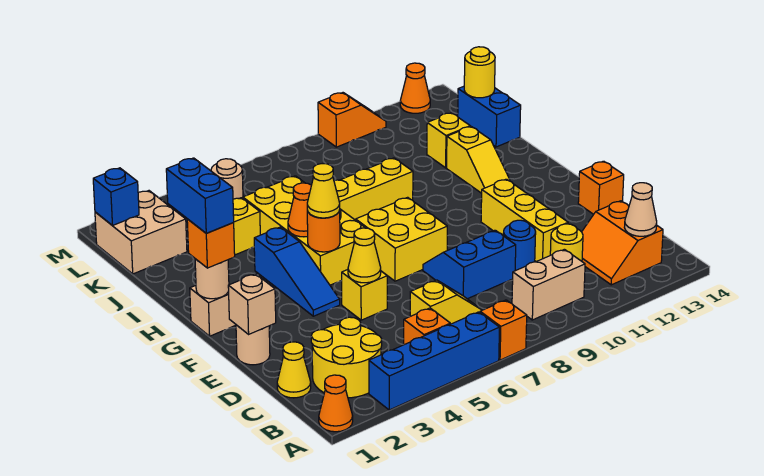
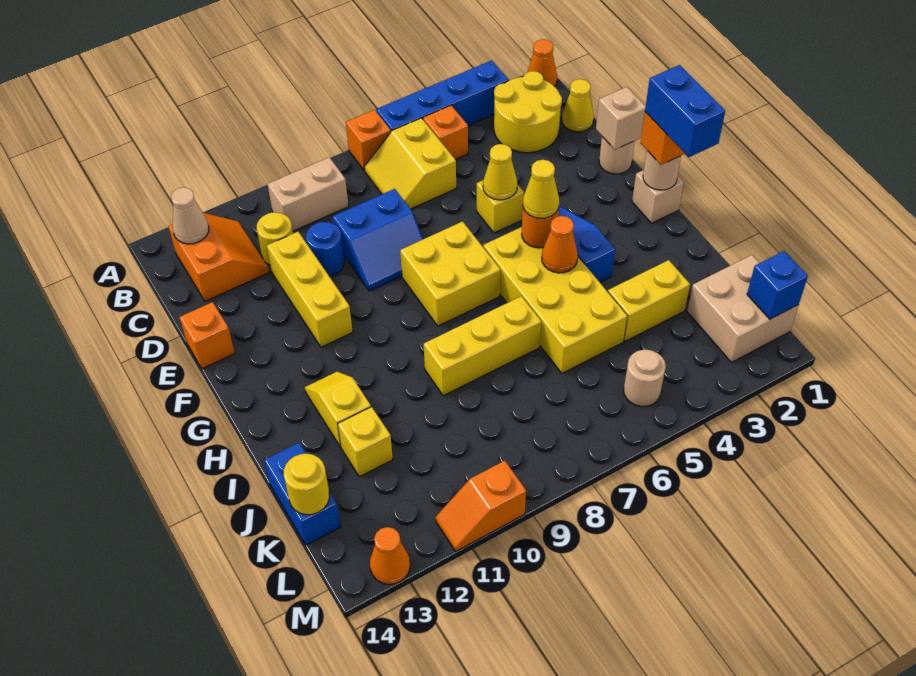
yellow 1x2 slope [410,280,482,324] -> yellow 2x2 slope [364,118,456,209]

